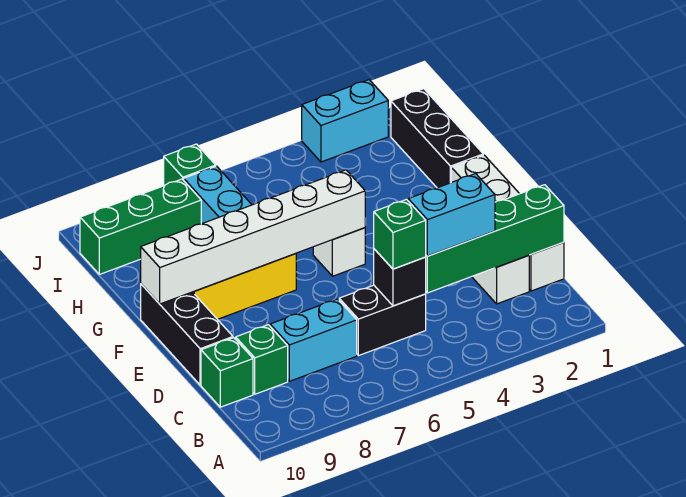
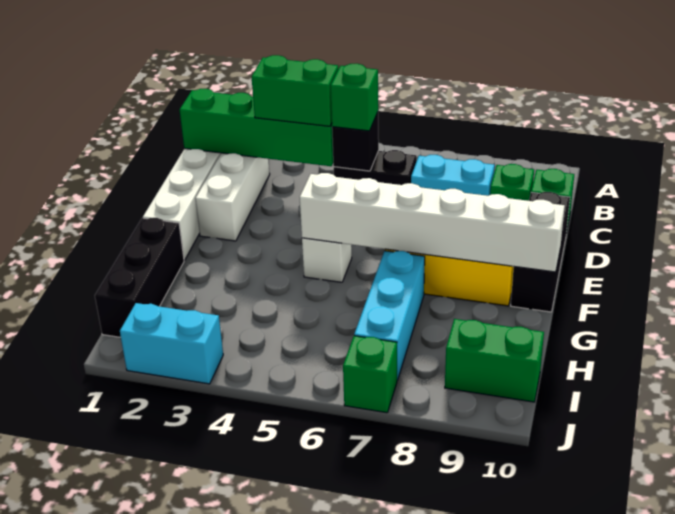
cyan 1x2 brick [408,174,495,256] -> green 1x2 brick [252,55,338,126]
green 1x3 brick [80,179,201,274] -> green 1x2 brick [445,319,544,402]

